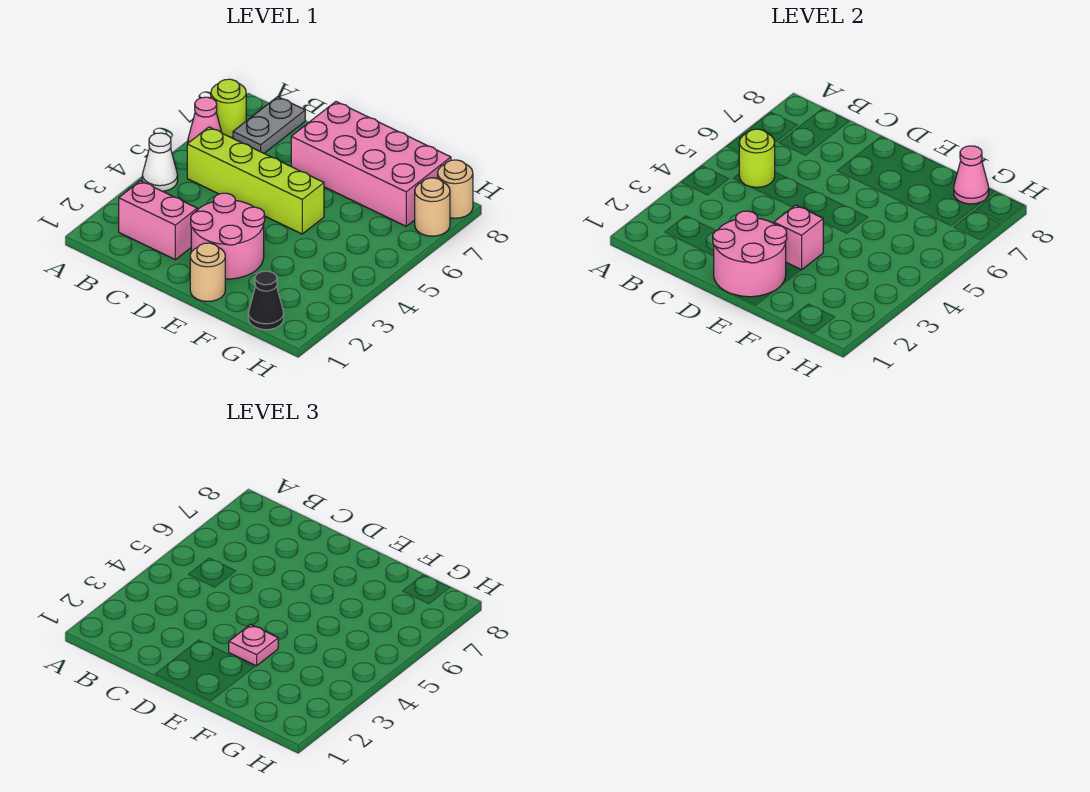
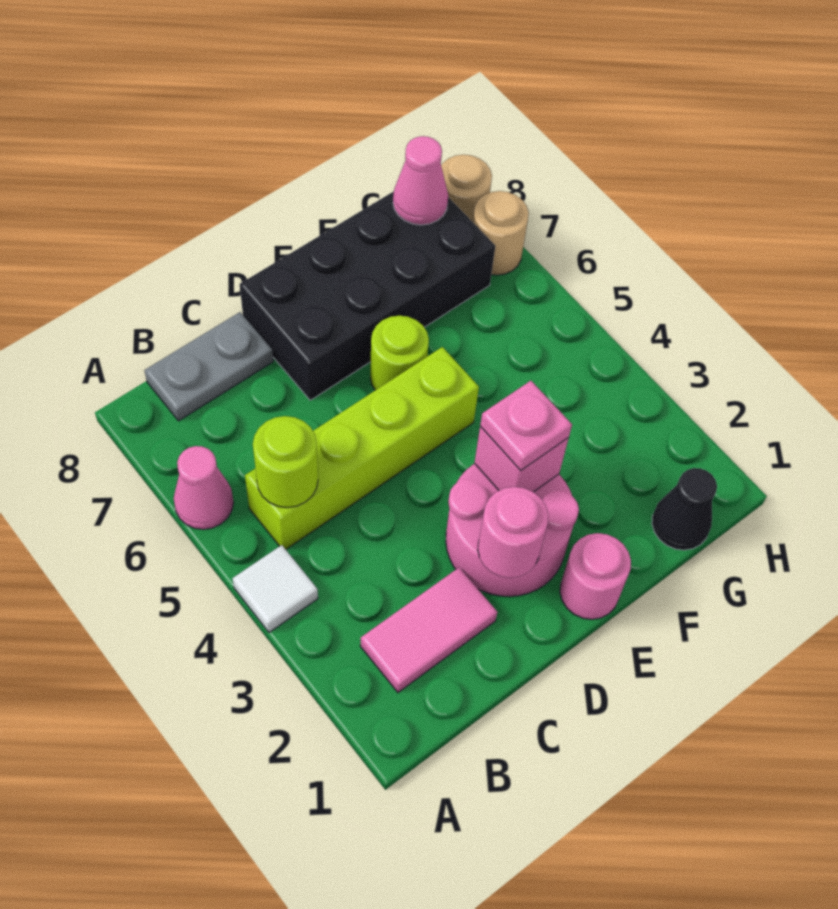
white 1x1 cone [142,133,178,191] -> white 1x1 tile [232,545,318,632]
lime 1x1 round brick [211,79,246,138] -> lime 1x1 round brick moved to [370,316,429,390]
pink 1x2 brick [119,181,197,260] -> pink 1x2 tile [360,568,497,692]
grey 1x2 plate [233,97,305,153] -> grey 1x2 plate turned to [144,312,273,421]
pink 2x2 round brick [713,211,787,297] -> pink 1x1 round brick [478,487,548,578]
pink 2x4 brick [291,102,451,226] -> black 2x4 brick [240,191,495,400]
tan 1x1 round brick [190,243,225,301] -> pink 1x1 round brick [560,533,631,619]

